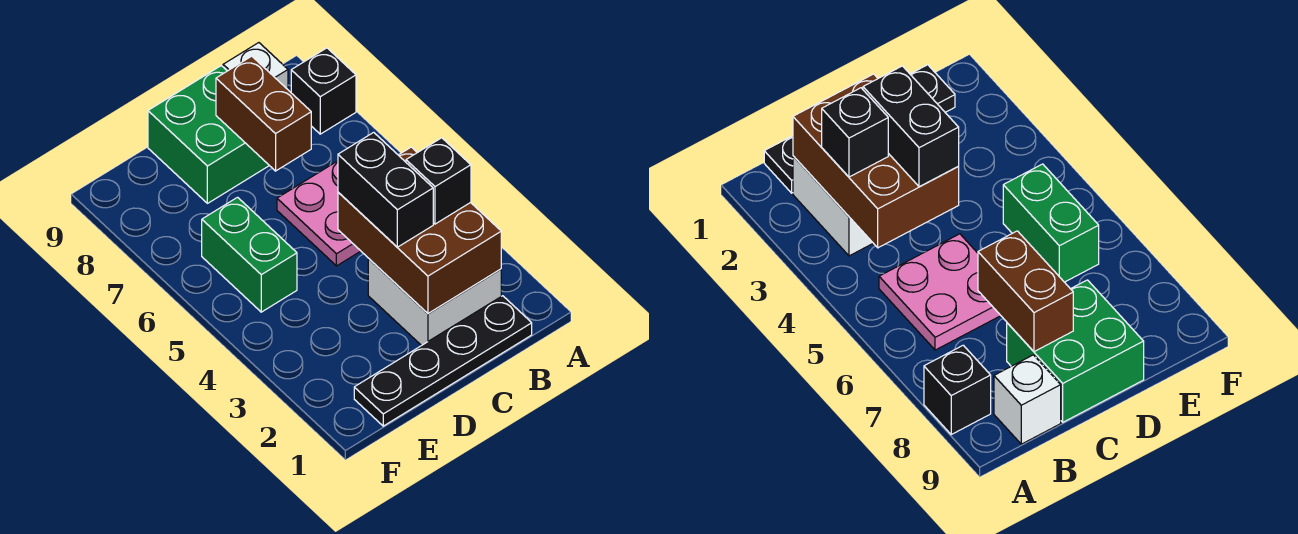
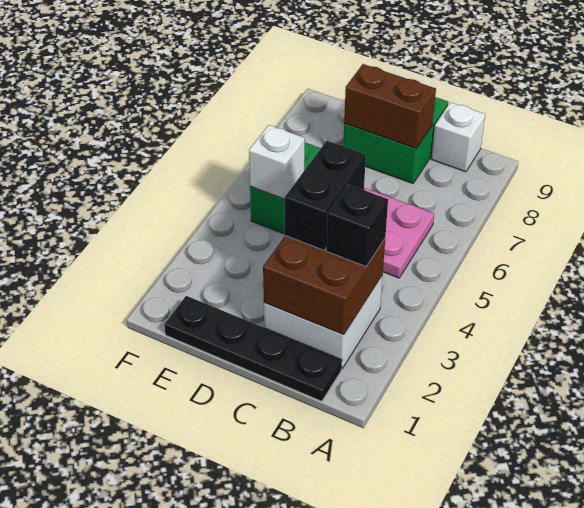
black 1x1 brick [291,48,356,134] -> none
brown 2x3 brick [338,147,501,314] -> brown 2x2 brick [263,236,385,335]
brown 1x2 brick [216,56,311,171] -> brown 1x2 brick turned to [344,64,436,149]
none -> white 1x1 brick [249,125,305,199]

